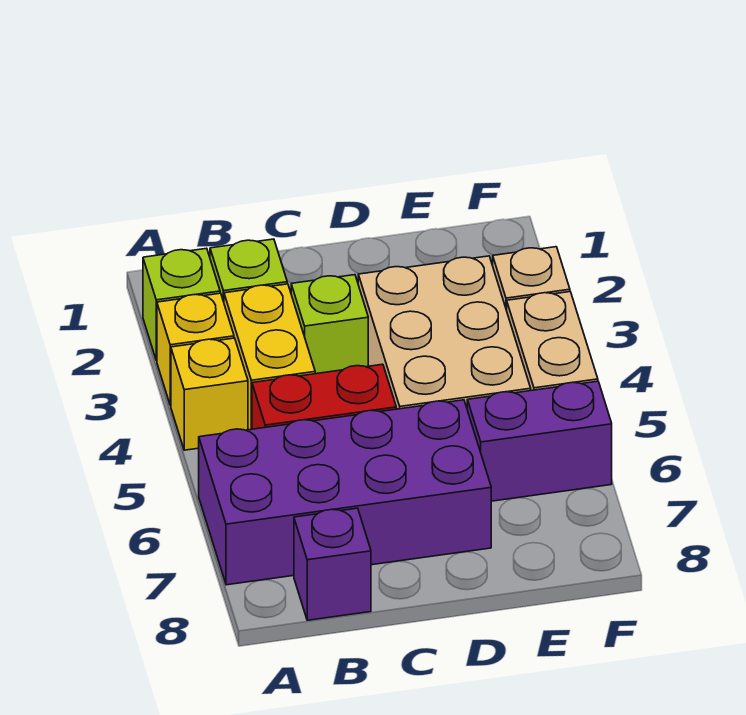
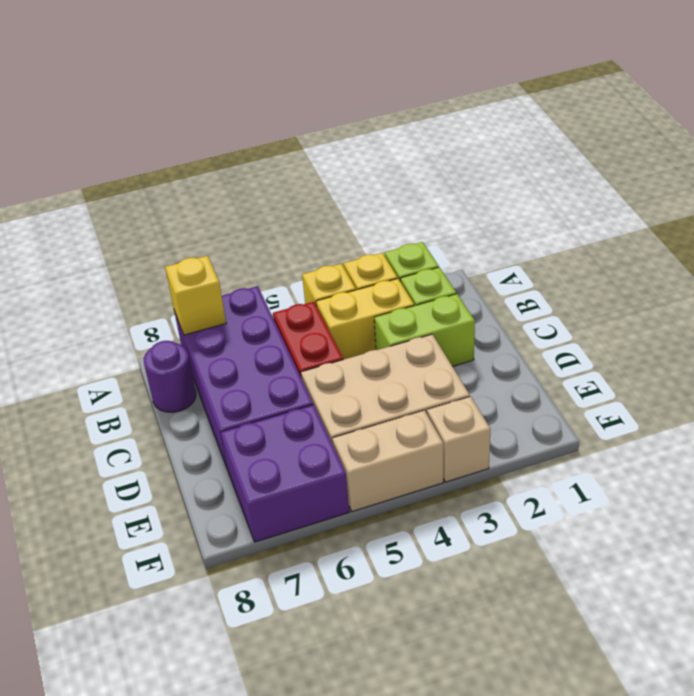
none -> yellow 1x1 brick [165,256,226,335]
purple 1x1 brick [294,508,371,620] -> purple 1x1 round brick [144,341,196,412]
lime 1x1 brick [291,275,368,374] -> lime 1x2 brick [374,294,475,366]
purple 1x2 brick [467,381,612,501] -> purple 2x2 brick [221,405,349,542]

